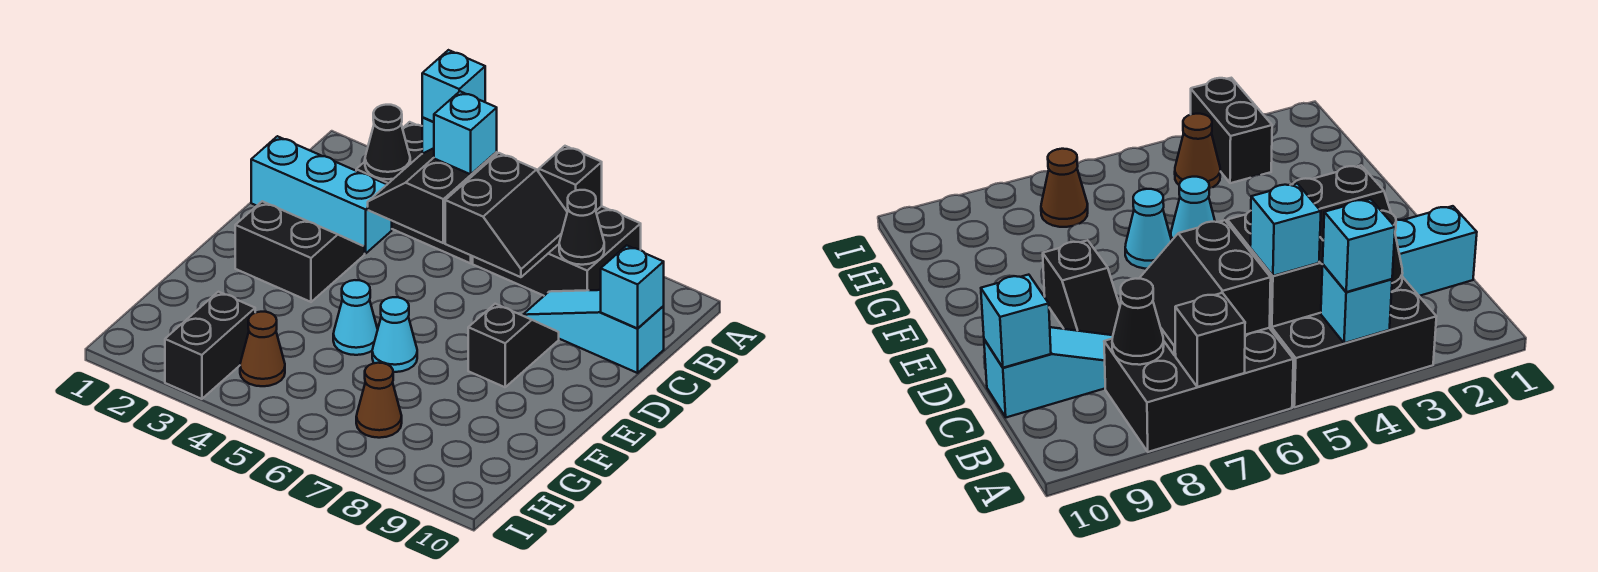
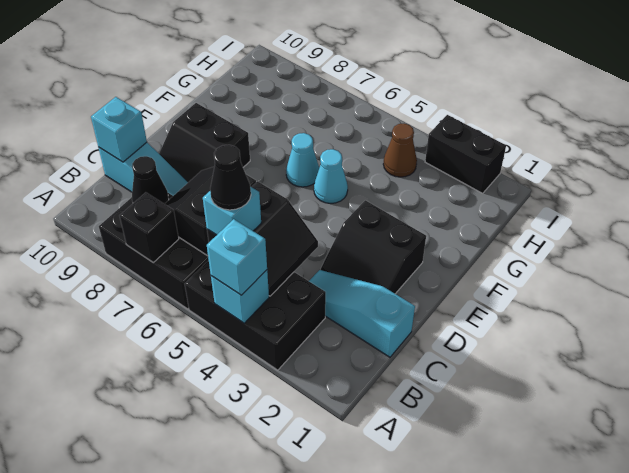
black 1x1 cone [365,105,410,179] -> black 1x1 cone moved to [210,145,251,210]
cyan 1x3 brick [251,136,392,253] -> cyan 1x3 slope [309,270,415,357]
black 1x2 slope [468,304,559,387] -> black 2x2 slope [159,103,250,182]
black 1x2 brick [165,292,255,399] -> black 1x2 brick turned to [425,115,506,193]
brown 1x1 cone [356,363,402,438] -> none

